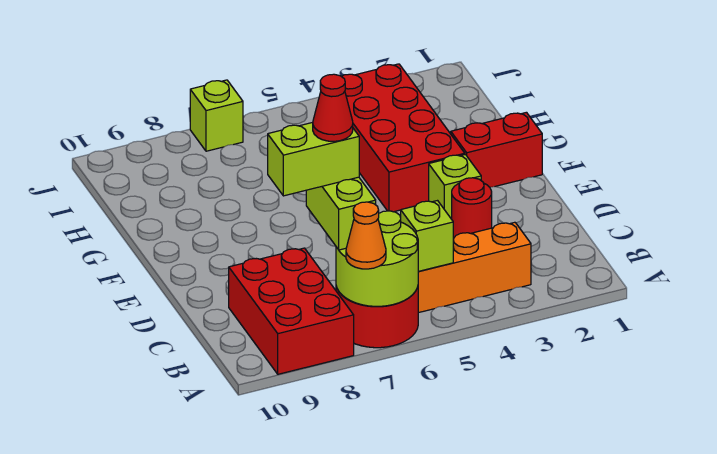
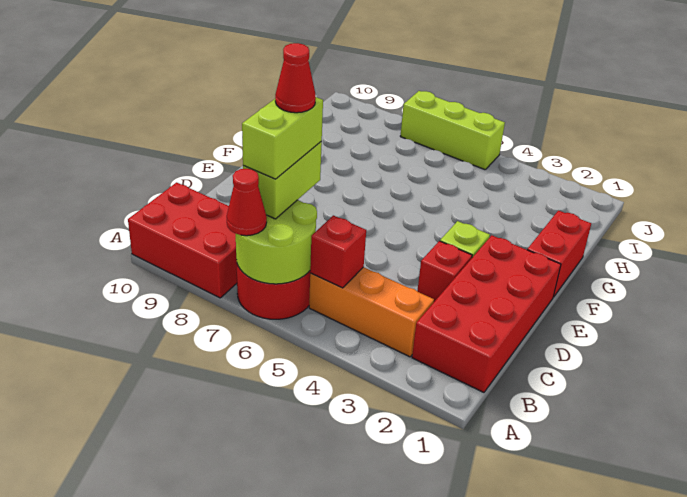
orange 1x1 cone [346,202,386,269] -> red 1x1 cone [227,168,267,236]
red 2x3 brick [229,248,354,374] -> red 2x3 brick turned to [128,182,237,298]
lime 1x1 brick [401,201,453,271] -> red 1x1 brick [310,215,366,288]
lime 1x2 brick [268,122,359,196] -> lime 1x2 brick turned to [242,97,323,179]
red 1x1 round brick [452,178,492,238] -> red 1x1 brick [417,241,472,302]
red 1x2 brick [451,112,542,187] -> red 1x2 brick turned to [527,210,591,297]
red 2x4 brick [341,64,465,212] -> red 2x4 brick moved to [412,235,561,392]
lime 1x1 brick [190,80,243,151] -> lime 1x3 brick [400,91,505,170]

